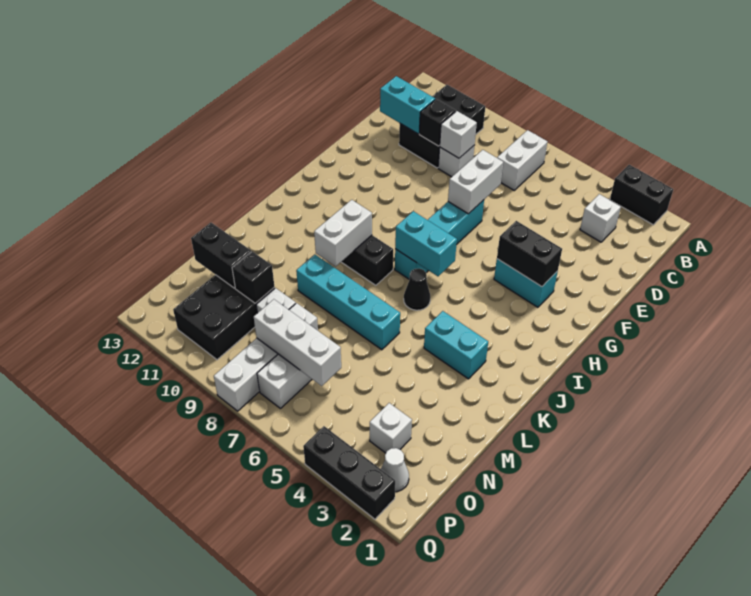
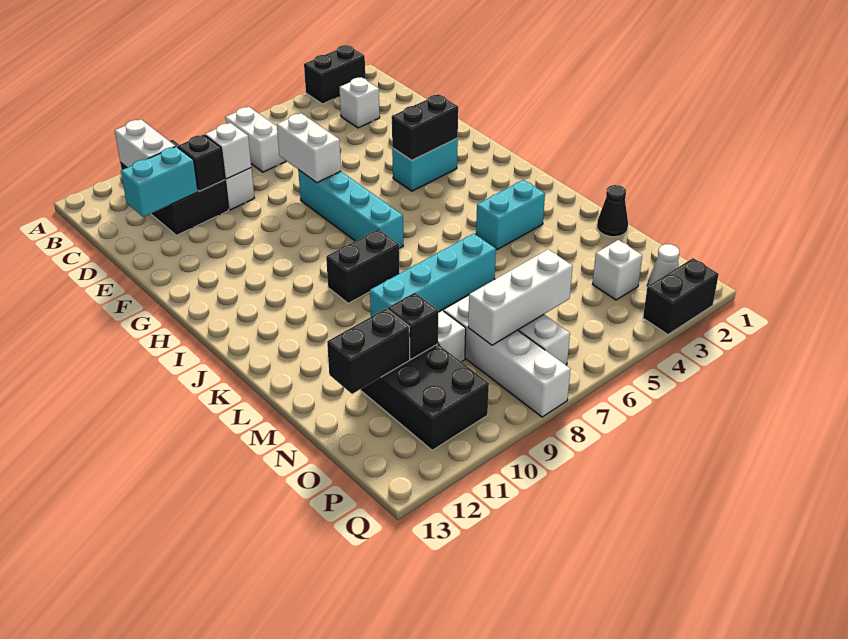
cyan 1x2 brick [395,211,457,276] -> none
black 1x1 cone [404,268,430,310] -> black 1x1 cone moved to [597,185,628,237]
white 1x2 brick [314,200,372,266] -> white 1x2 brick moved to [115,119,175,168]
black 1x3 brick [303,426,395,519] -> black 1x2 brick [643,258,719,335]

